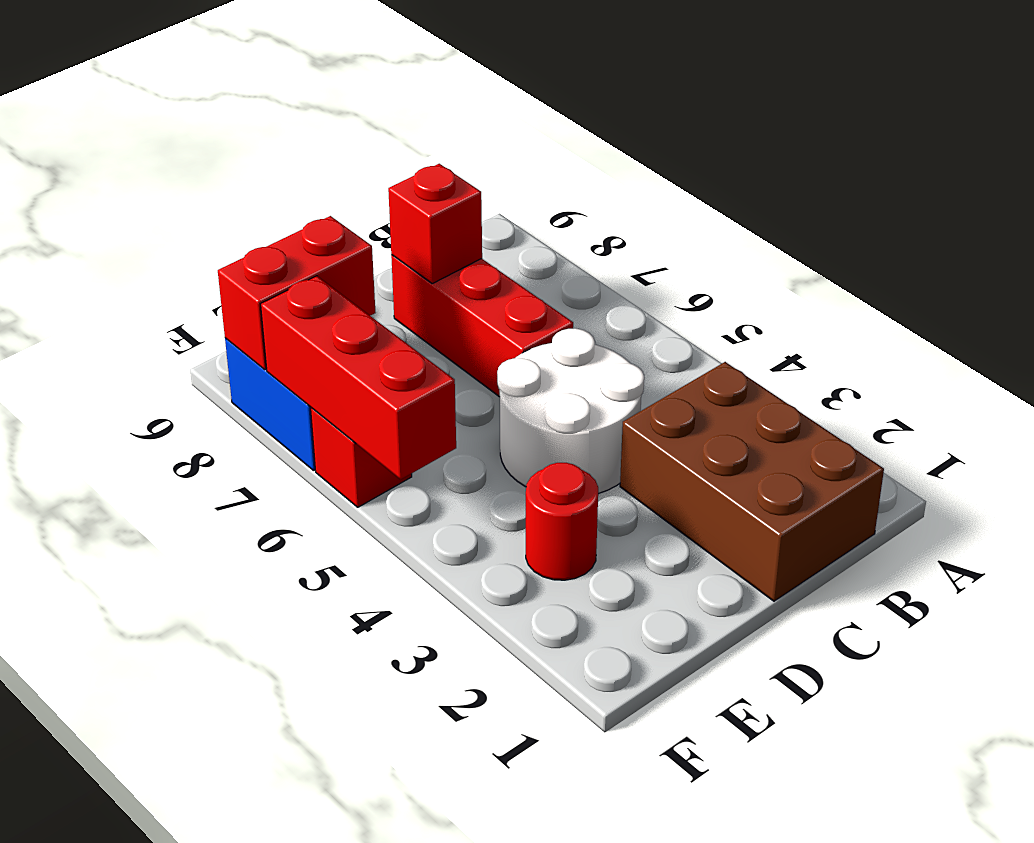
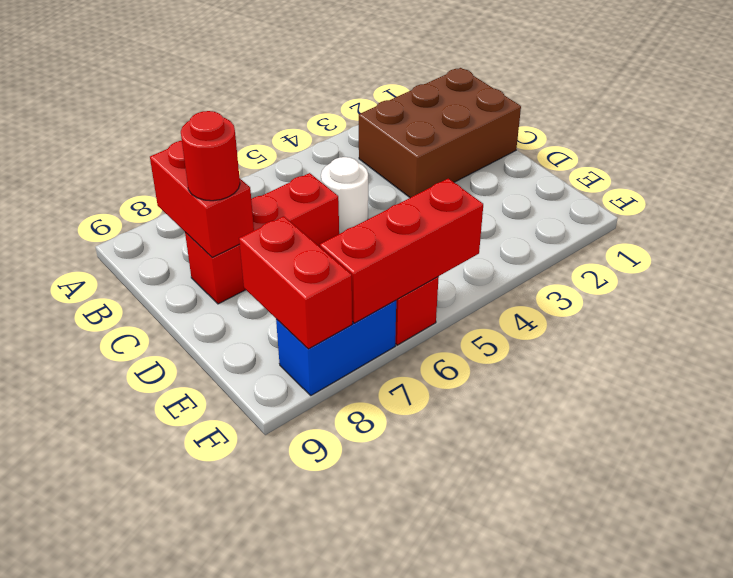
white 2x2 round brick [497,328,644,494] -> white 1x1 round brick [321,157,368,234]
red 1x1 brick [388,164,482,284] -> red 1x2 brick [150,141,254,257]
red 1x1 round brick [526,463,598,580] -> red 1x1 round brick moved to [181,111,240,201]

